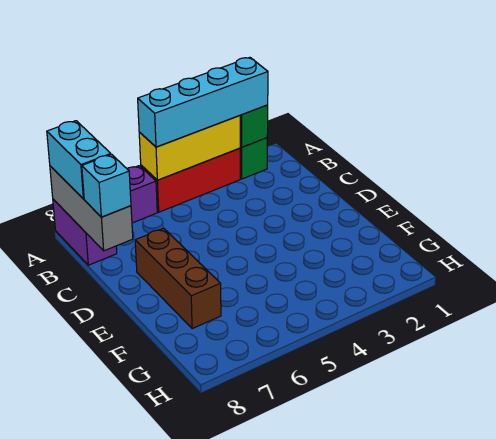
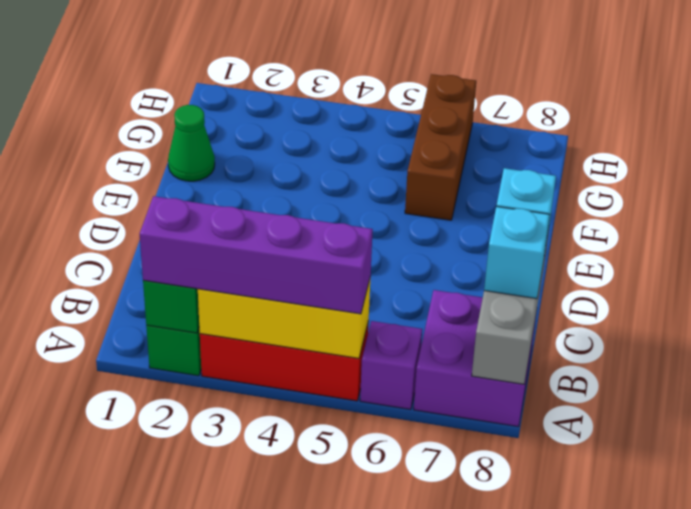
cyan 1x4 brick [138,57,268,147] -> purple 1x4 brick [140,196,373,314]
purple 1x2 brick [53,199,117,265] -> purple 2x2 brick [414,290,537,427]
cyan 1x2 brick [47,121,111,199] -> cyan 1x1 brick [484,207,550,299]
brown 1x3 brick [135,228,221,329] -> brown 1x3 brick moved to [405,74,476,220]
none -> green 1x1 cone [168,105,215,181]

